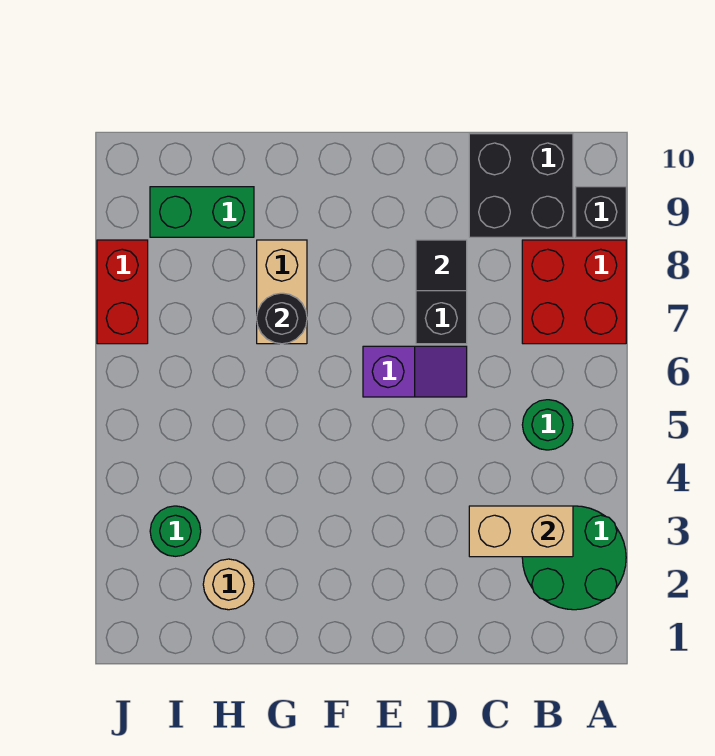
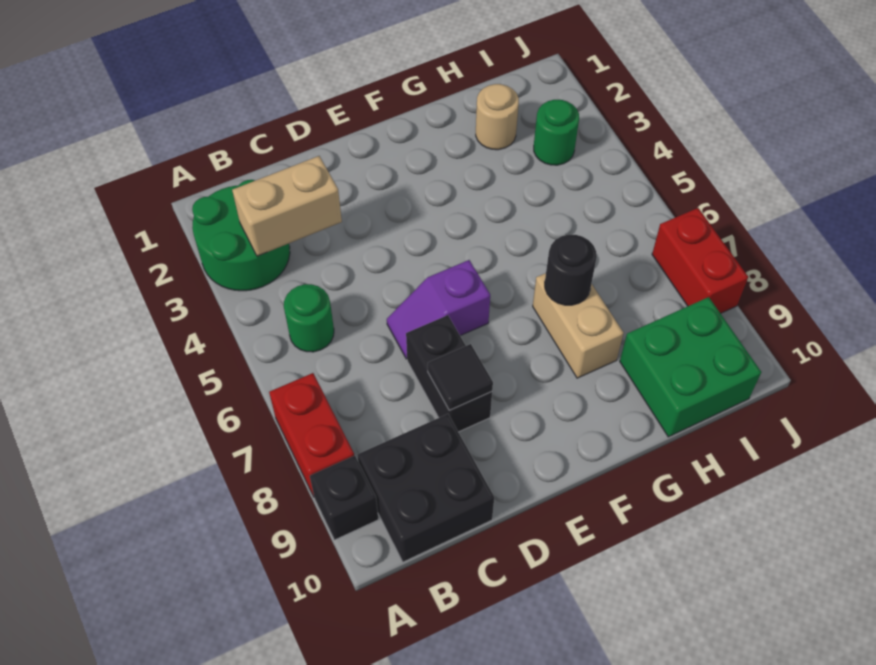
red 2x2 brick [522,240,626,344] -> red 1x2 brick [269,373,354,497]
green 1x2 brick [150,187,254,237] -> green 2x2 brick [620,297,761,437]

